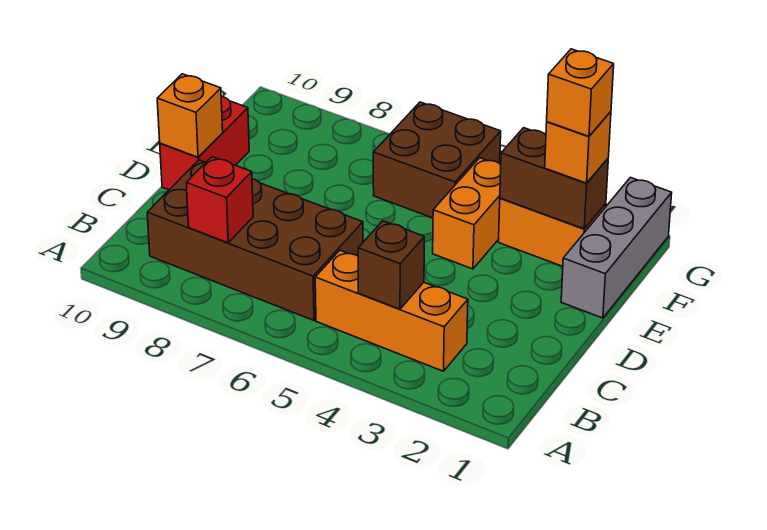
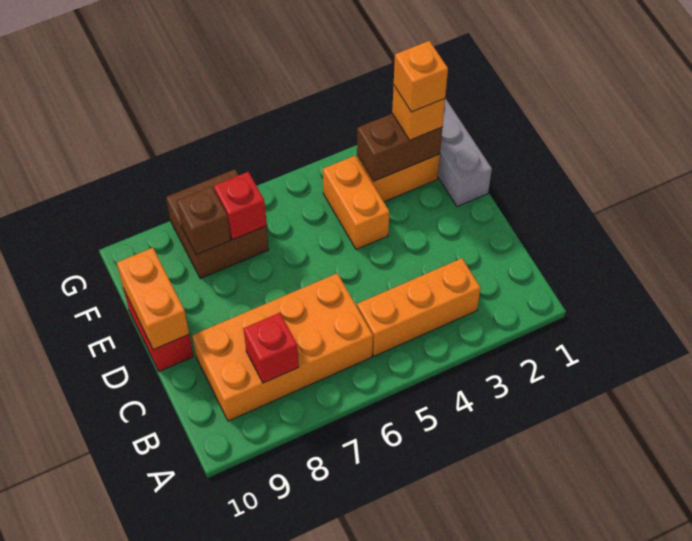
brown 1x1 brick [358,221,424,309] -> brown 1x1 brick moved to [177,186,231,255]
brown 2x4 brick [147,160,363,320] -> orange 2x4 brick [192,273,373,421]
orange 1x1 brick [157,74,223,157] -> orange 1x2 brick [117,248,189,350]
brown 2x2 brick [373,102,501,218] -> brown 2x2 brick moved to [166,169,269,279]
none -> red 1x1 brick [214,172,267,240]

